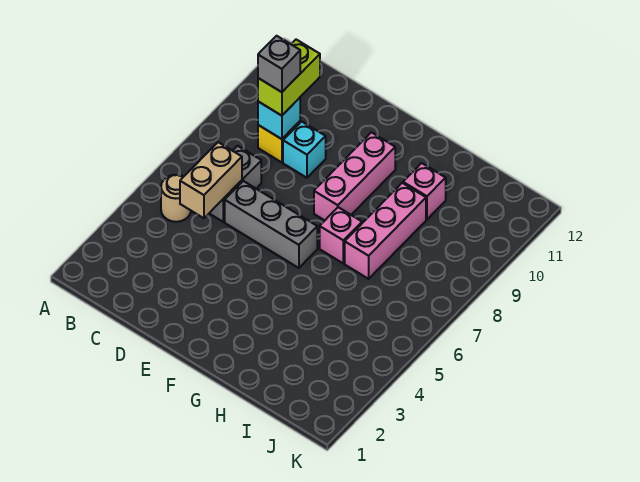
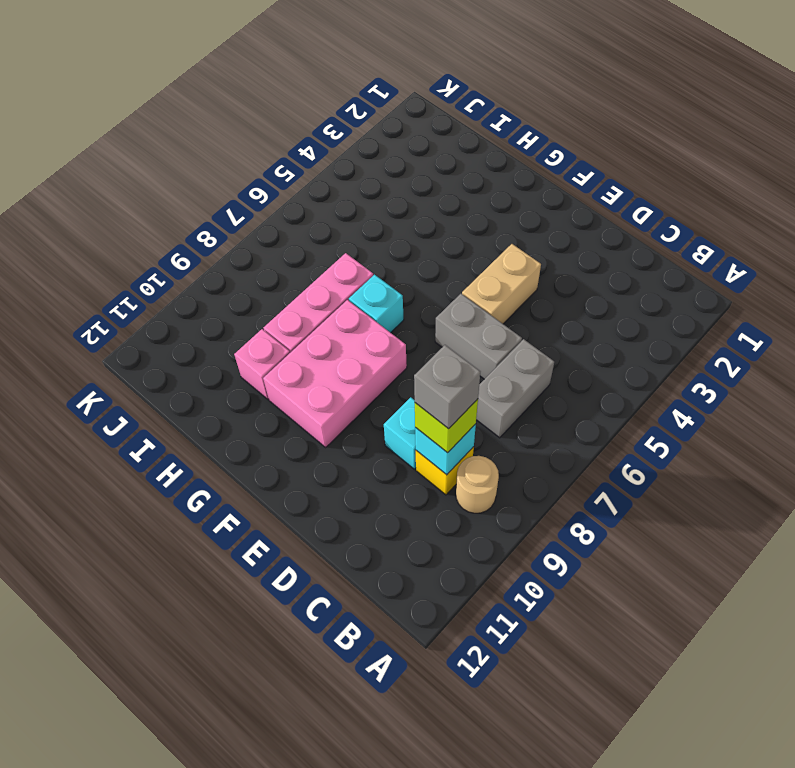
tan 1x1 round brick [161,175,191,222] -> tan 1x1 round brick moved to [456,456,499,513]
tan 1x2 brick [180,142,242,218] -> tan 1x2 brick moved to [462,244,541,324]
lime 1x2 brick [258,40,320,116] -> lime 1x1 brick [415,399,478,453]
grey 1x3 brick [225,181,317,268] -> grey 1x2 brick [435,294,522,379]
pink 1x3 brick [314,132,395,220] -> pink 2x3 brick [263,300,407,447]
pink 1x1 brick [320,207,362,263] -> cyan 1x1 brick [349,275,404,333]

